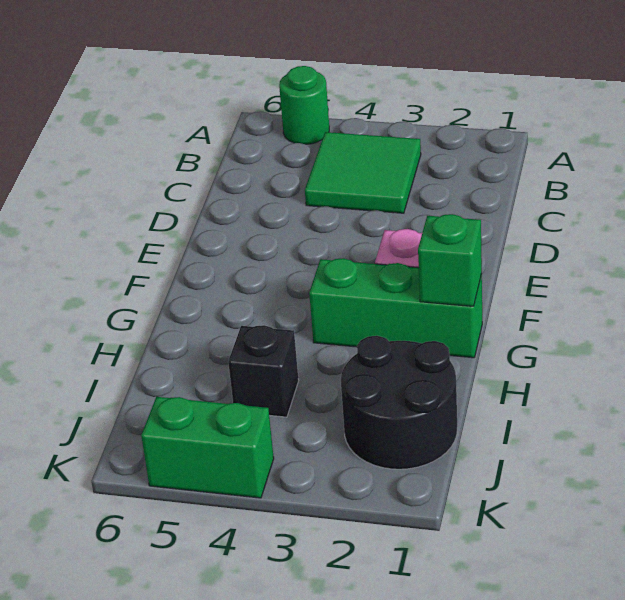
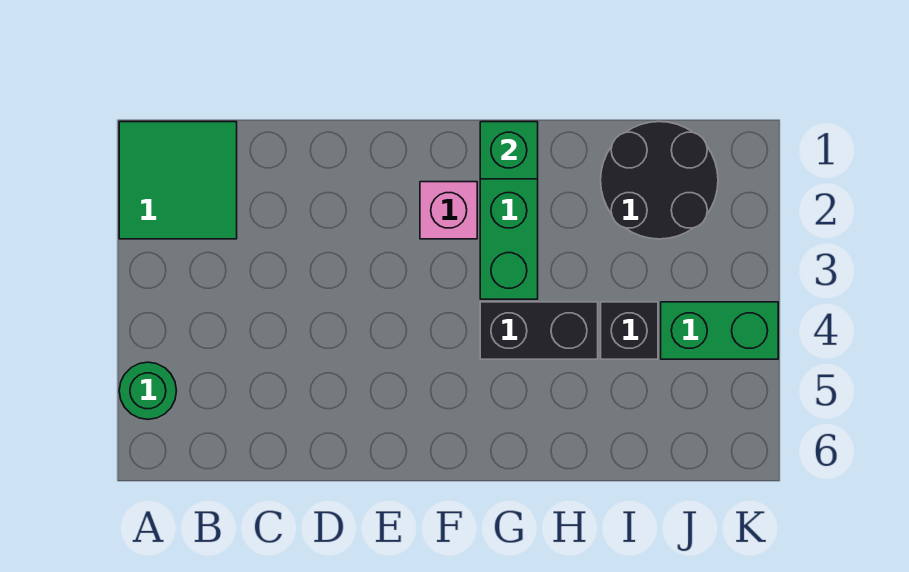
green 2x2 tile [305,132,421,213] -> green 2x2 tile moved to [119,122,237,239]
none -> black 1x2 brick [480,302,598,359]
green 1x2 brick [141,397,274,498] -> green 1x2 brick turned to [661,302,778,359]

